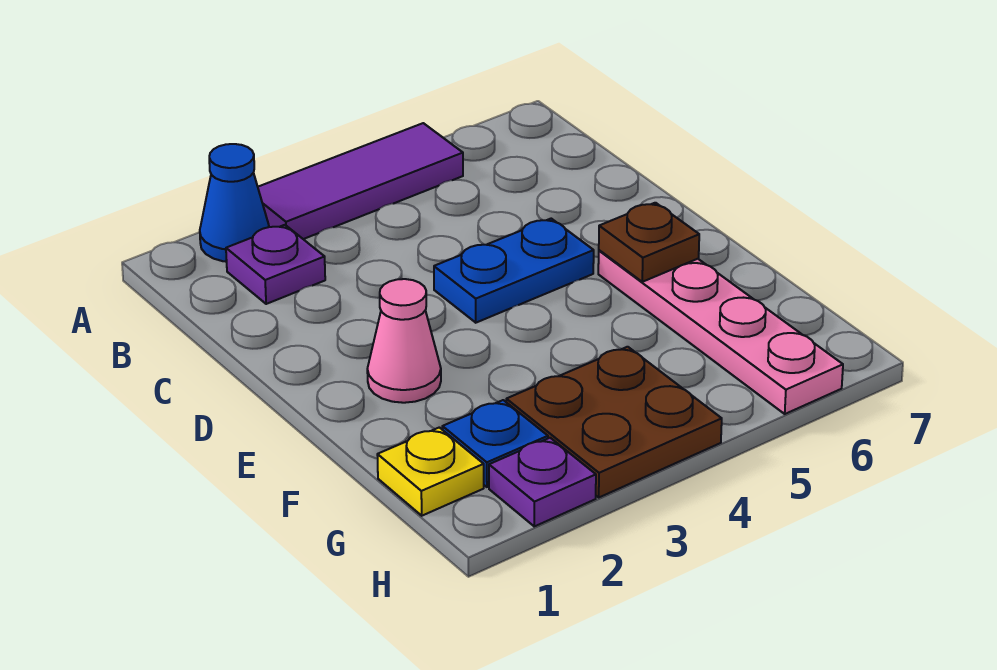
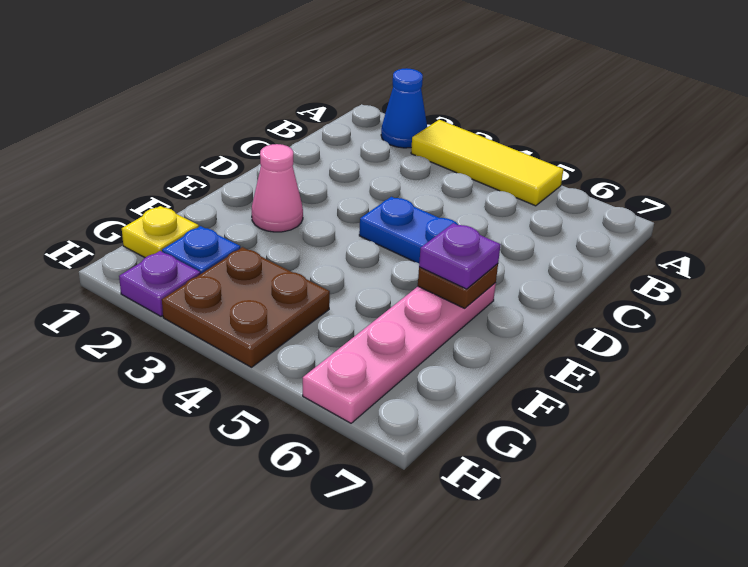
purple 1x3 tile [258,123,463,239] -> yellow 1x3 tile [411,120,563,206]
purple 1x1 plate [226,225,325,304] -> purple 1x1 plate moved to [419,223,501,289]

